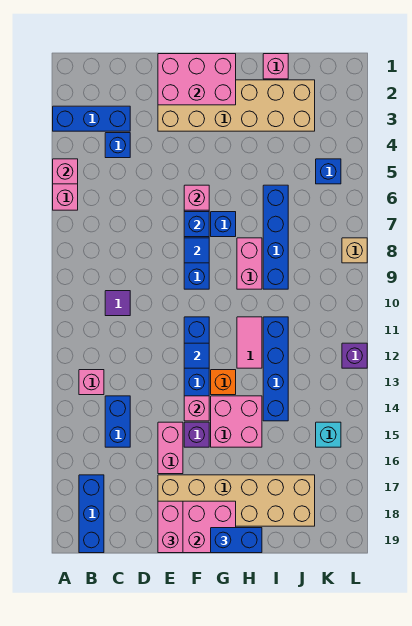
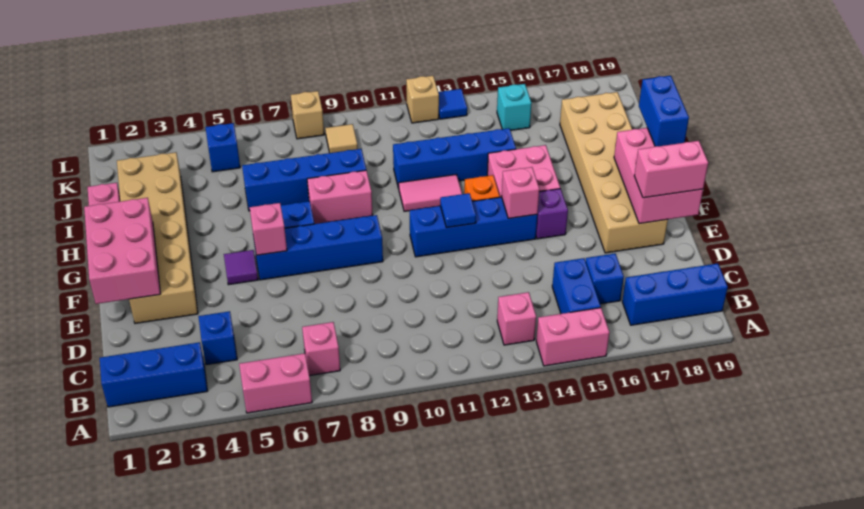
blue 1x3 brick [53,106,130,131] -> blue 1x3 brick turned to [100,342,207,407]
pink 1x1 brick [53,159,78,184] -> pink 1x1 brick moved to [302,322,340,376]
purple 1x1 tile [105,291,130,316] -> purple 1x1 tile moved to [224,250,258,285]
blue 1x2 brick [105,396,130,447] -> blue 1x2 brick turned to [552,258,601,314]
pink 1x2 brick [158,422,183,474] -> pink 1x2 brick moved to [536,308,610,366]
blue 1x1 brick [184,212,209,237] -> blue 1x1 brick moved to [585,254,624,304]
blue 1x1 tile [184,238,209,263] -> blue 1x1 tile moved to [438,89,467,119]
none -> tan 1x1 tile [325,124,358,153]
purple 1x1 brick [342,343,367,368] -> tan 1x1 brick [406,76,439,123]

